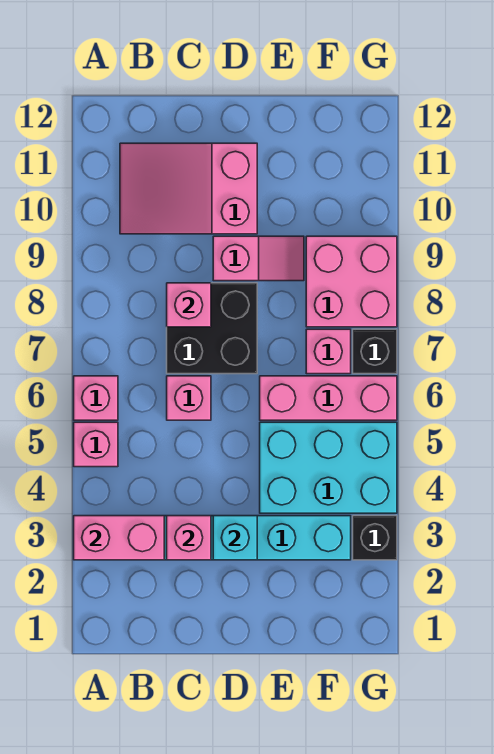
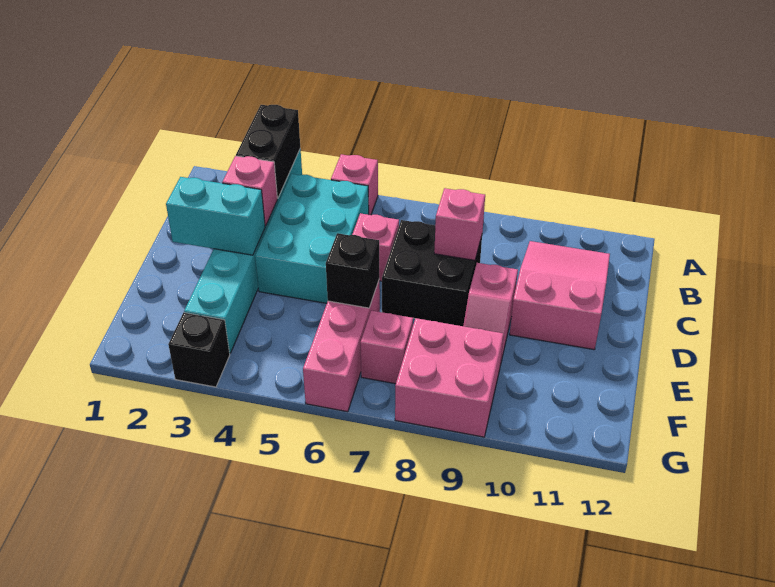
pink 1x2 brick [74,516,164,560] -> black 1x2 brick [236,105,300,198]
pink 1x1 brick [74,376,118,420] -> none
cyan 1x1 brick [213,516,257,560] -> cyan 1x2 brick [166,177,265,255]
cyan 2x3 brick [260,422,397,513] -> cyan 2x3 brick moved to [255,174,369,303]
black 1x1 brick [353,329,397,374] -> black 1x1 brick moved to [326,233,379,308]

